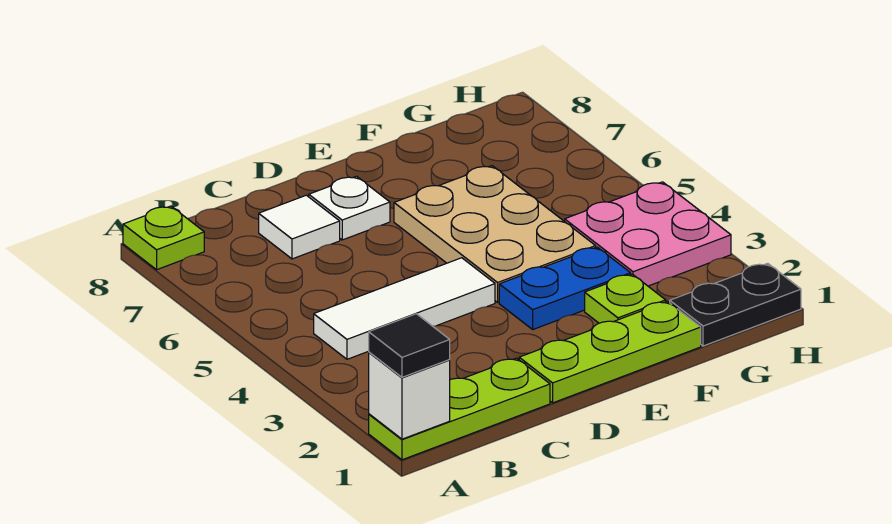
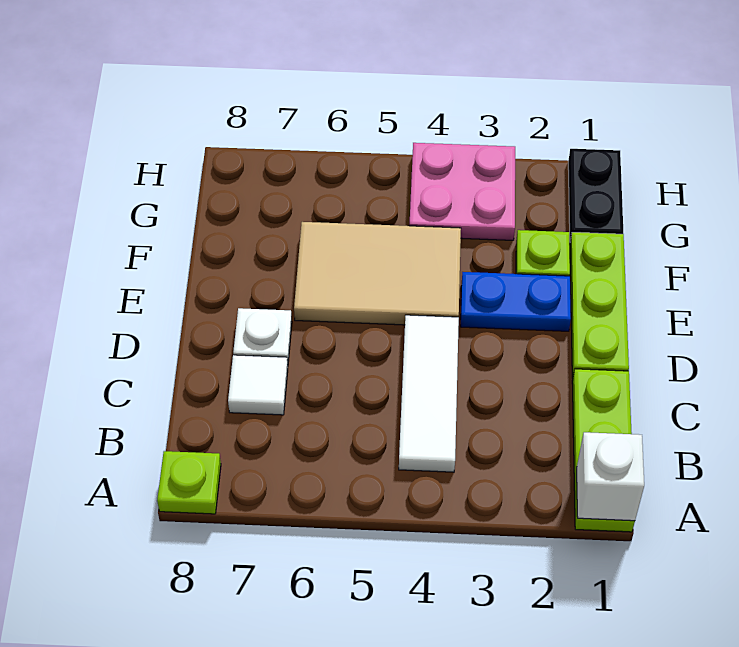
black 1x1 tile [369,314,450,377] -> none
blue 1x2 plate [499,247,631,329] -> blue 1x2 plate turned to [461,272,571,331]
tan 2x3 plate [394,166,596,302] -> tan 2x3 tile [294,222,461,325]

